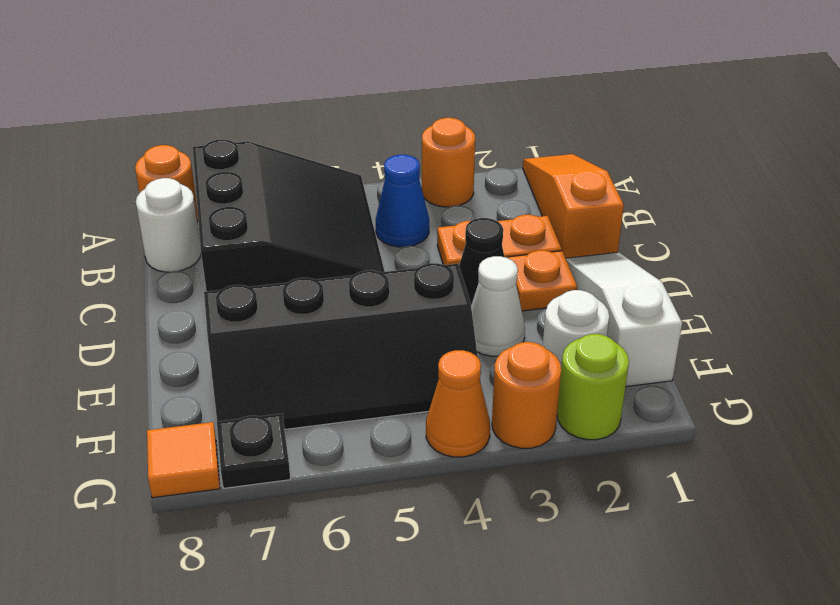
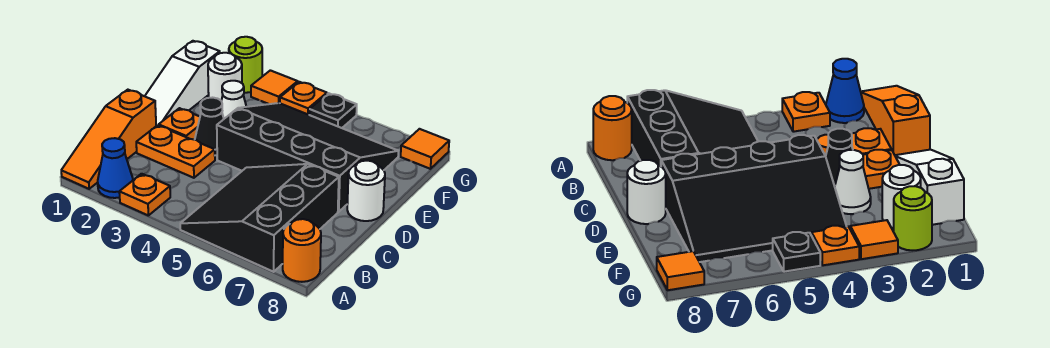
orange 1x1 round brick [422,118,475,207] -> orange 1x1 plate [119,174,170,215]
blue 1x1 cone [376,155,429,247] -> blue 1x1 cone moved to [98,138,133,198]
white 1x1 round brick [136,178,201,272] -> white 1x1 round brick moved to [347,161,385,221]
black 2x4 slope [204,263,481,429] -> black 3x4 slope [217,103,398,212]
orange 1x1 round brick [492,342,561,448] -> orange 1x1 tile [251,70,298,104]
orange 1x1 cone [426,350,490,457] -> orange 1x1 plate [280,82,327,115]
black 1x1 plate [217,414,290,488] -> black 1x1 plate moved to [309,93,357,128]

